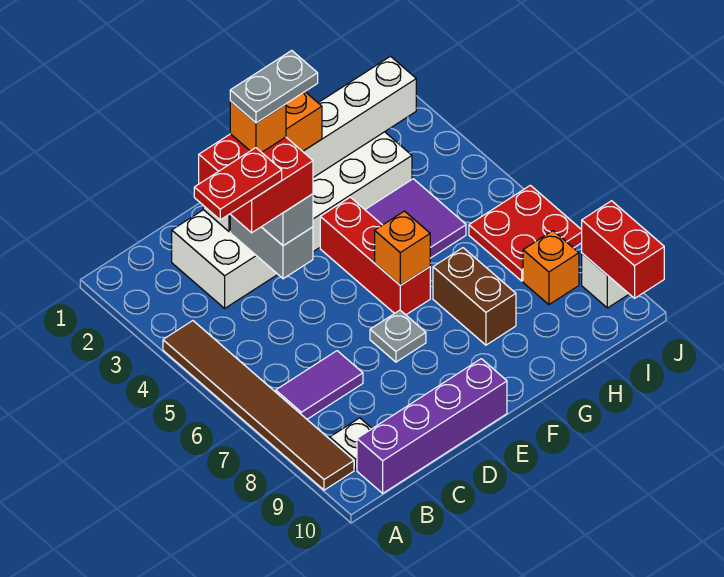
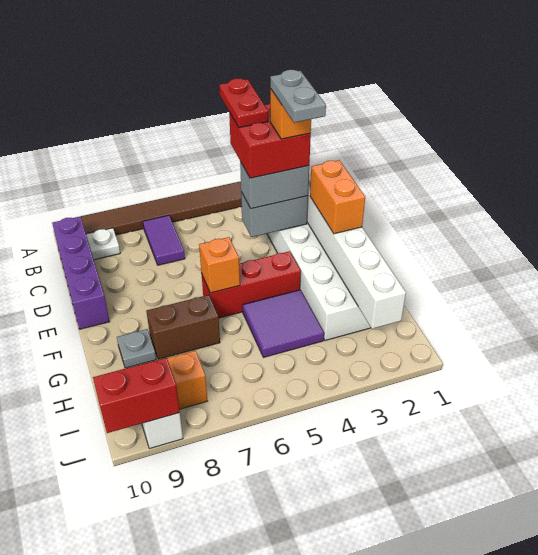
grey 1x1 plate [370,310,426,362] -> grey 1x1 plate moved to [117,329,156,368]
red 2x2 plate [469,185,582,281] -> none

